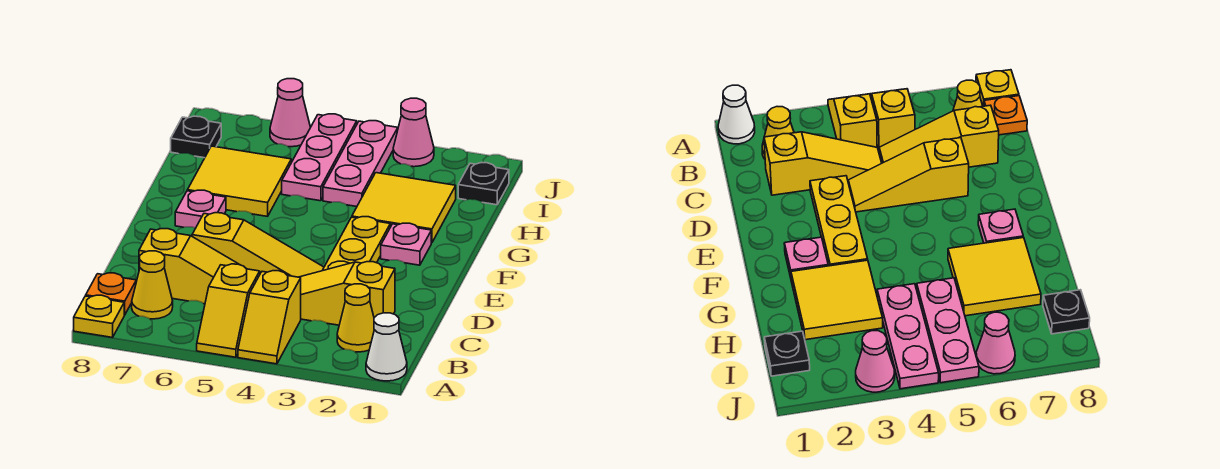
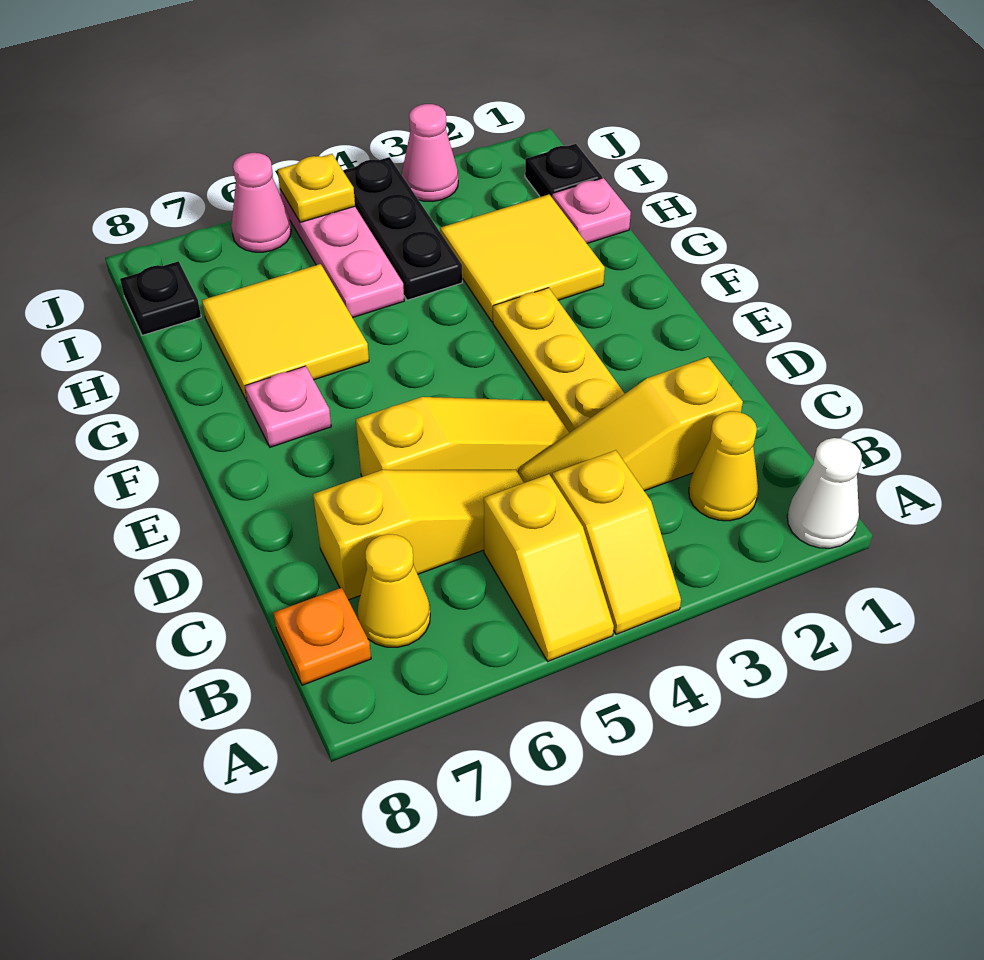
yellow 1x1 plate [74,295,124,337] -> yellow 1x1 plate moved to [277,154,355,222]
pink 1x1 plate [381,223,431,265] -> pink 1x1 plate moved to [552,178,631,243]
pink 1x3 plate [323,121,398,207] -> black 1x3 plate [343,157,462,300]

